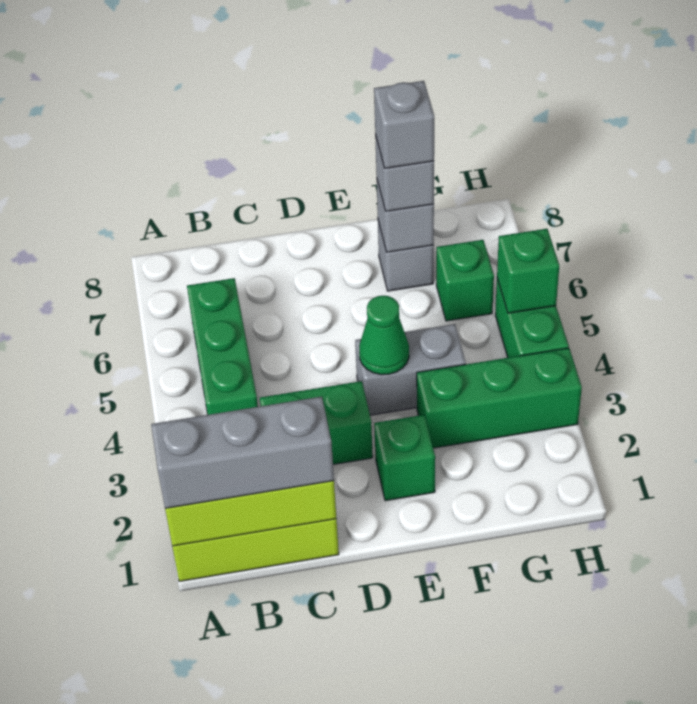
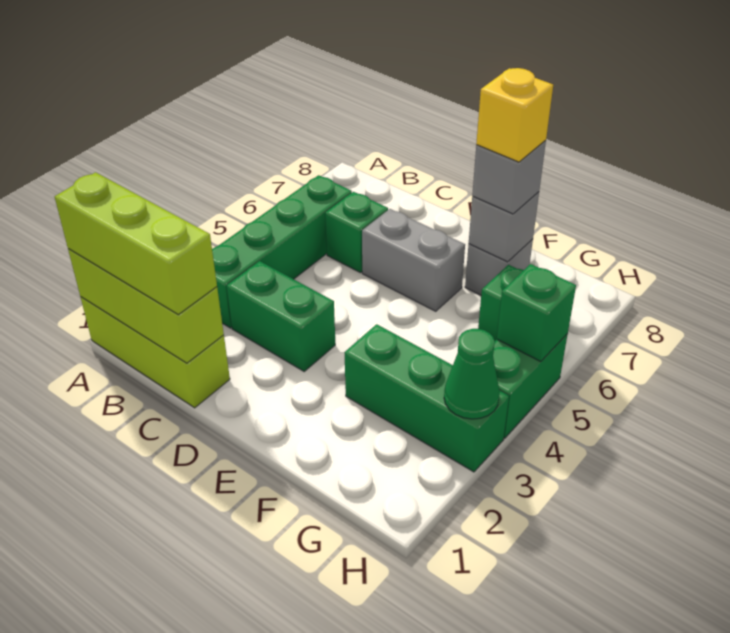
grey 1x3 brick [151,397,334,508] -> lime 1x3 brick [55,172,217,315]
green 1x3 brick [187,278,258,415] -> green 1x4 brick [212,175,352,328]
green 1x1 brick [374,415,435,501] -> green 1x1 brick moved to [325,192,388,273]
grey 1x2 brick [355,324,466,415] -> grey 1x2 brick moved to [362,209,465,311]
green 1x1 cone [359,296,409,375] -> green 1x1 cone moved to [444,329,500,419]
grey 1x1 brick [374,81,434,168] -> yellow 1x1 brick [476,68,553,162]

